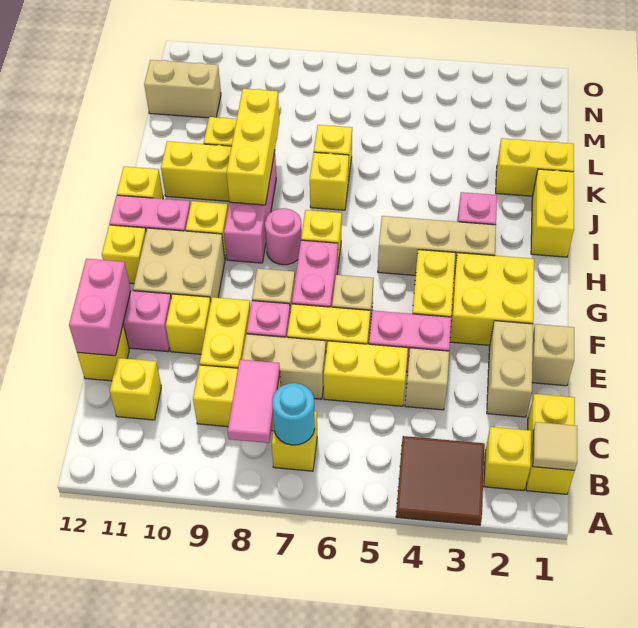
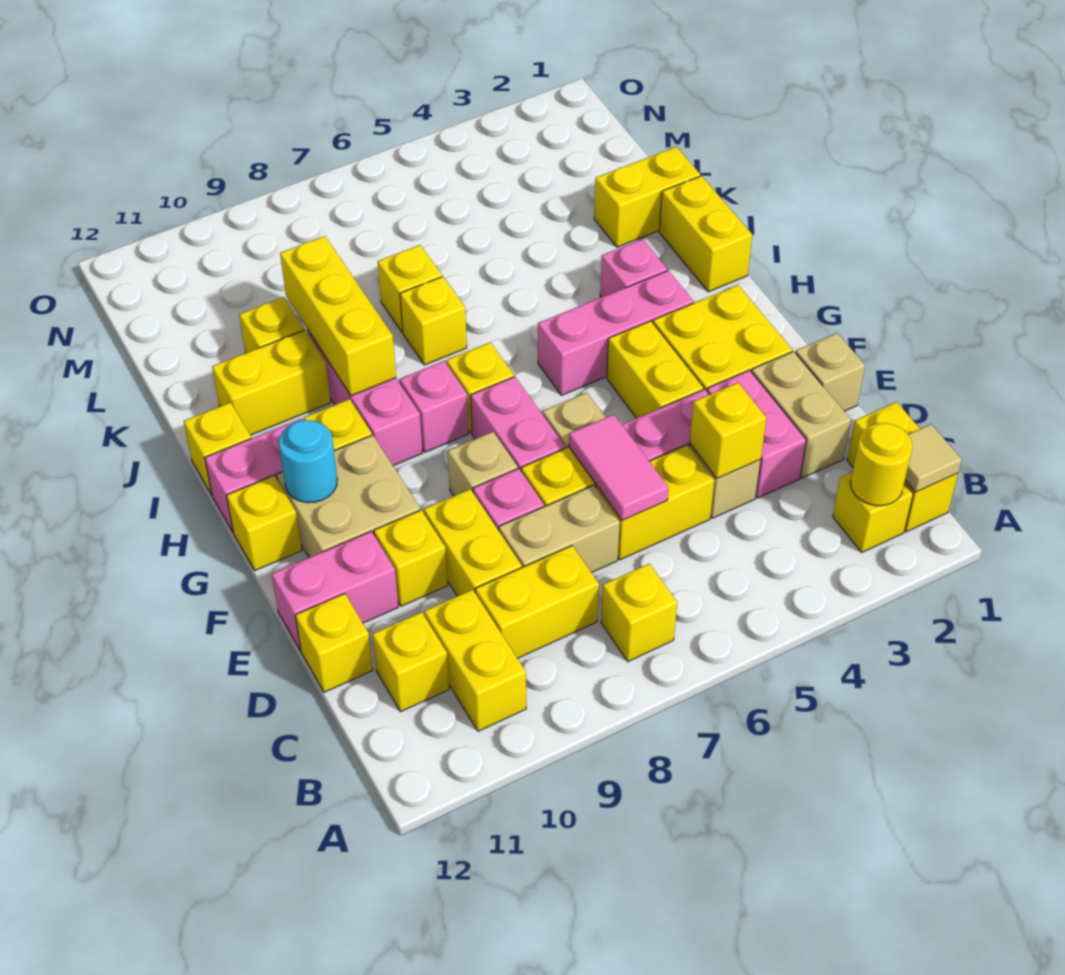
brown 2x2 tile [396,436,485,525] -> none
none -> yellow 1x1 round brick [851,423,913,506]
cyan 1x1 round brick [272,383,315,445] -> cyan 1x1 round brick moved to [279,420,337,503]
pink 1x2 tile [228,360,280,443] -> pink 1x2 tile moved to [569,414,669,520]
none -> yellow 1x2 brick [424,590,526,731]
none -> yellow 1x1 brick [690,383,766,478]
pink 1x2 brick [69,259,131,356] -> pink 1x2 brick moved to [707,370,806,498]
tan 1x3 brick [378,216,496,276] -> pink 1x3 brick [538,271,694,395]
pink 1x1 round brick [265,208,302,265] -> pink 1x1 brick [400,361,469,452]
tan 1x2 brick [144,60,221,118] -> none

